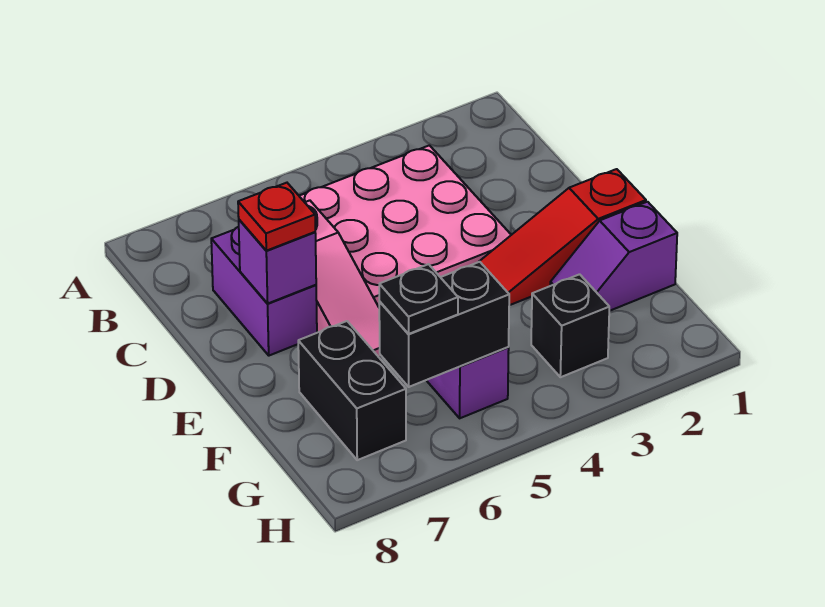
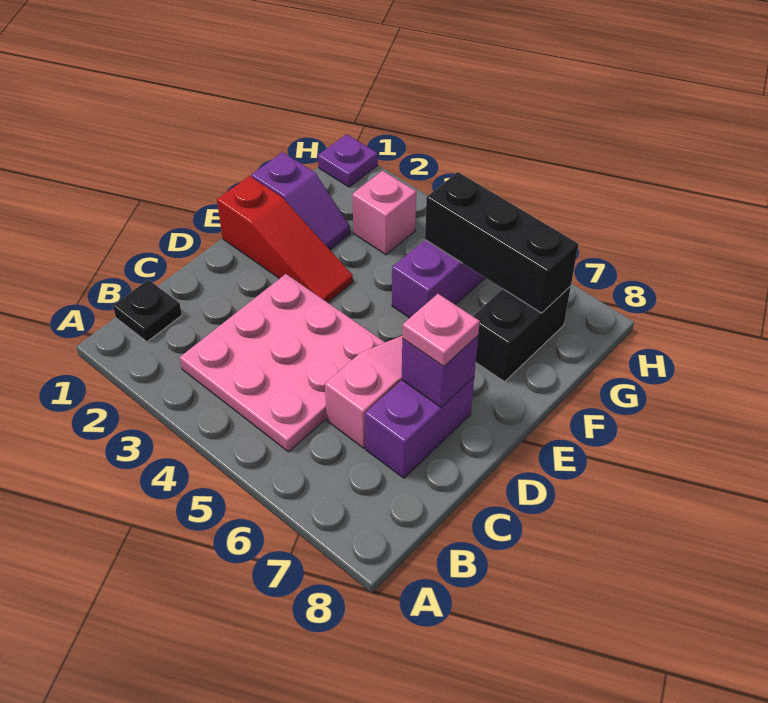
red 1x1 plate [238,183,315,251] -> pink 1x1 plate [402,294,480,366]
black 1x1 brick [531,274,609,377] -> pink 1x1 brick [352,171,416,255]
black 1x2 brick [379,262,509,387] -> black 1x3 brick [425,172,578,313]
black 1x1 plate [379,264,458,334] -> black 1x1 plate moved to [113,280,182,342]
none -> purple 1x1 plate [318,134,378,187]

